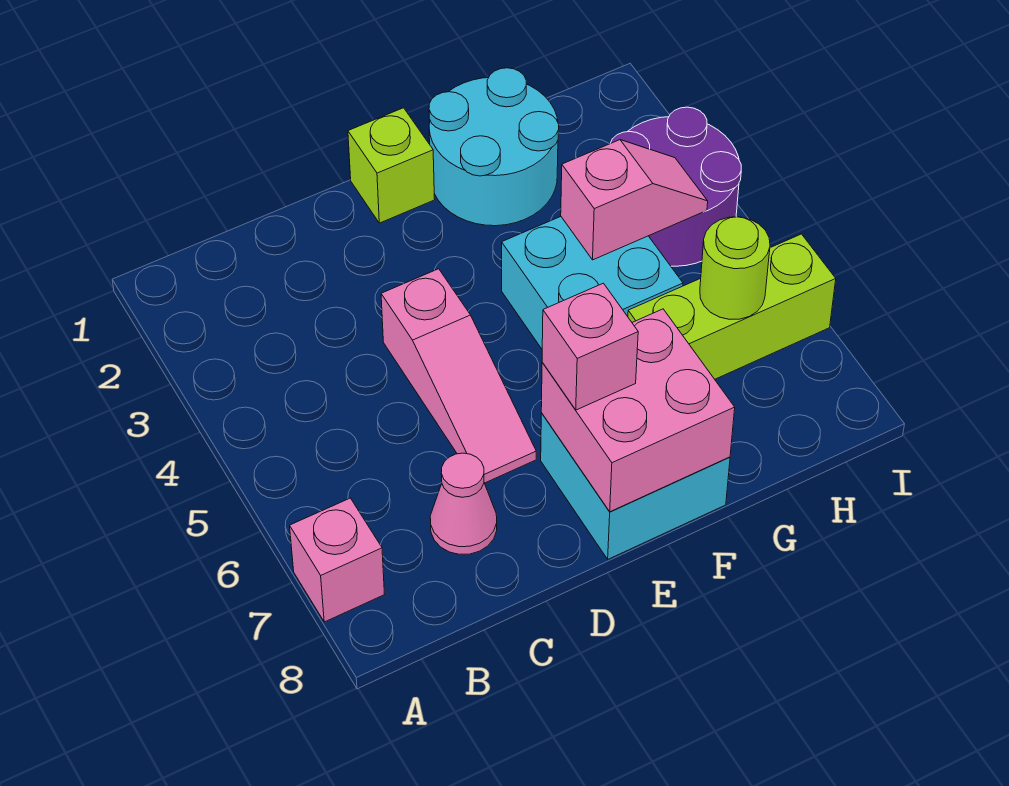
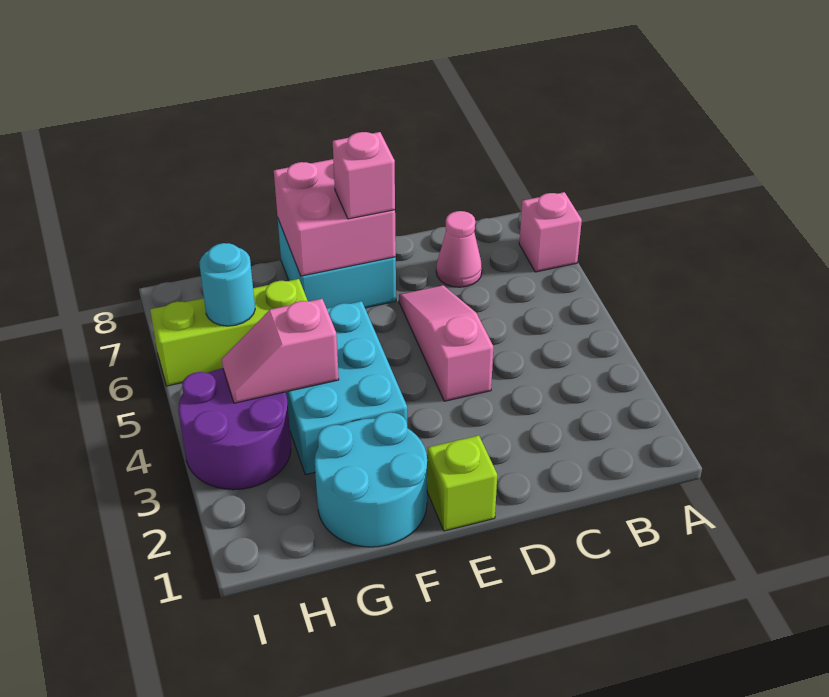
cyan 2x2 brick [502,217,683,349] -> cyan 2x3 brick [285,301,407,475]
lime 1x1 round brick [700,217,770,319] -> cyan 1x1 round brick [199,243,255,326]

